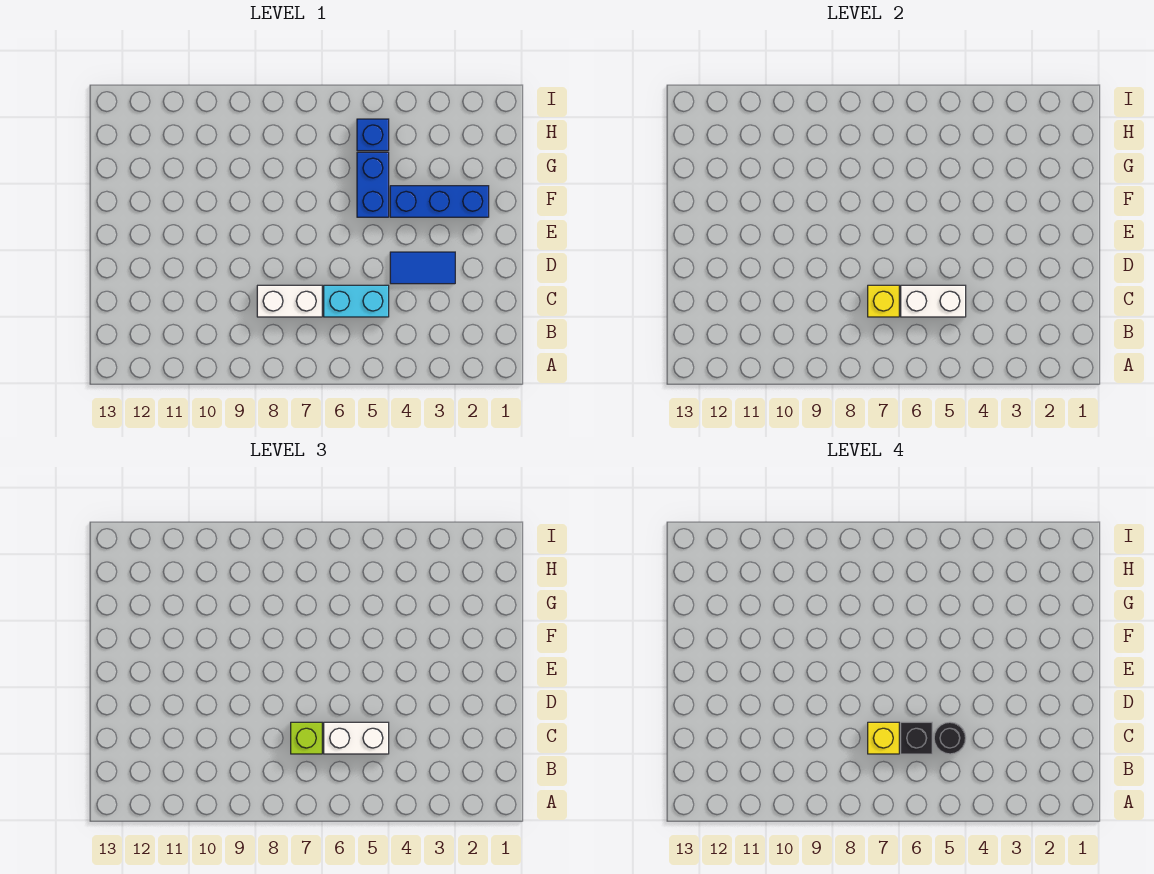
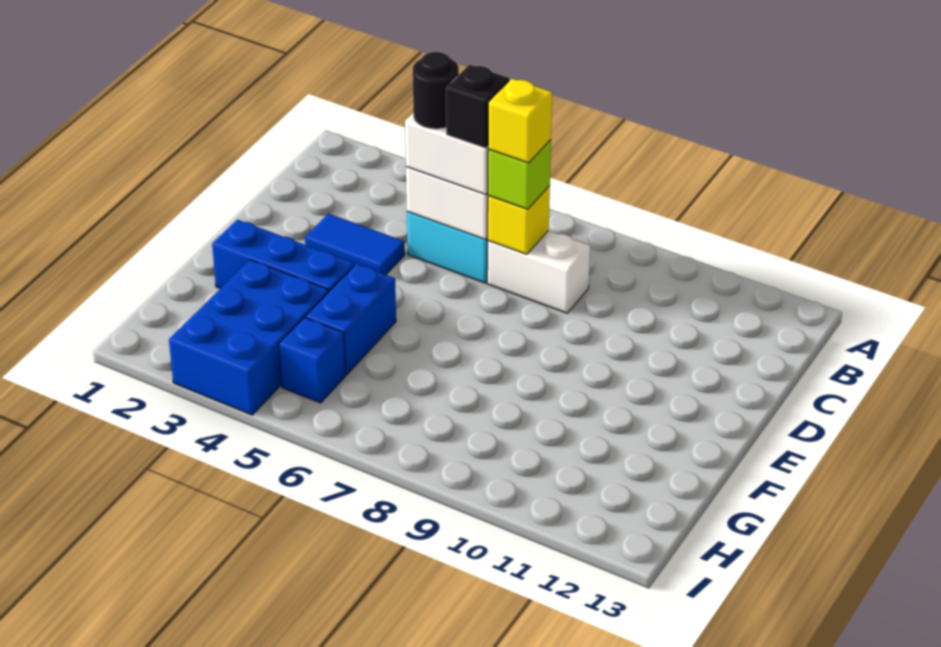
none -> blue 2x3 brick [169,260,329,415]

